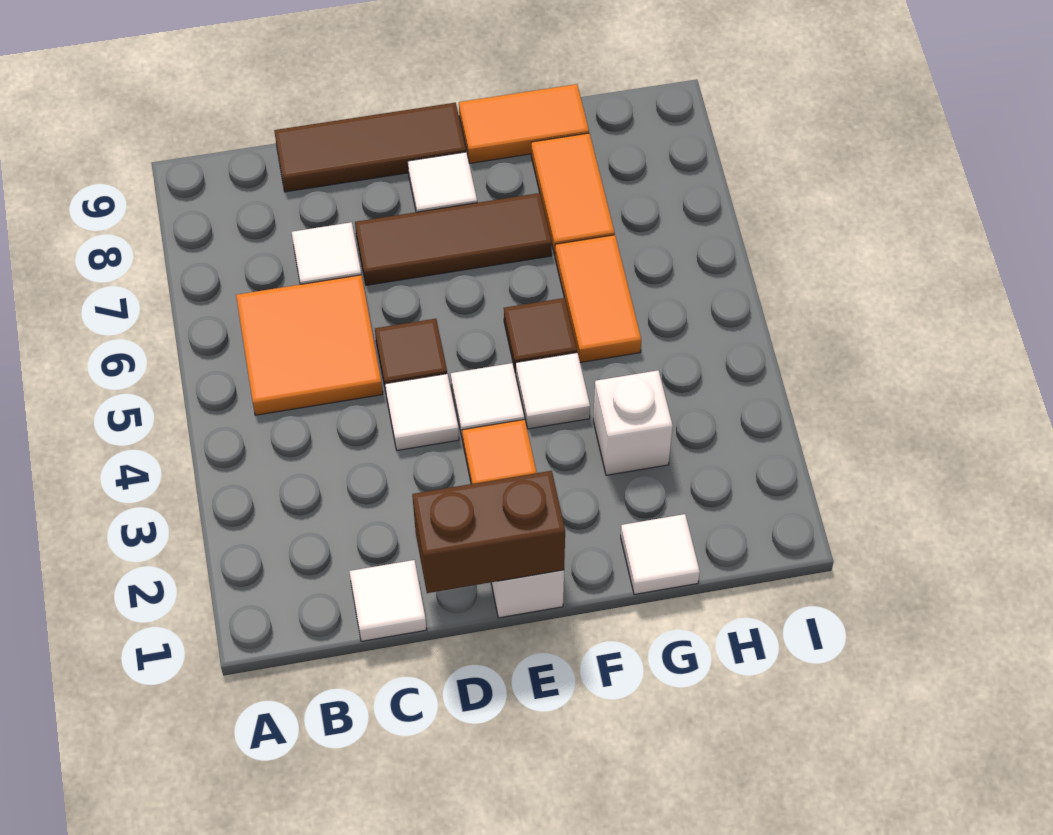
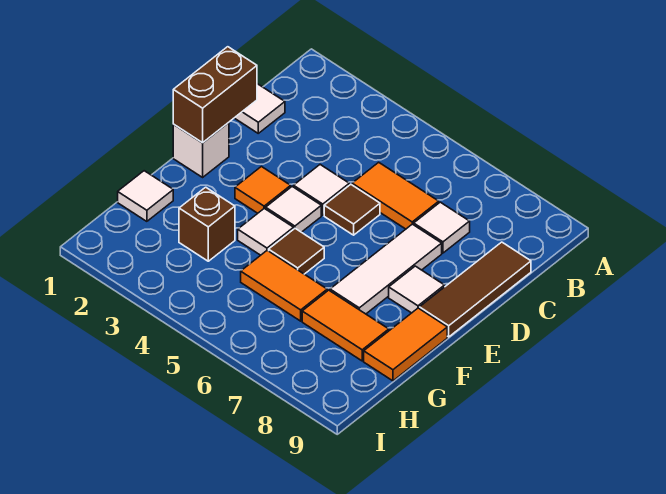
orange 2x2 tile [236,275,383,415] -> orange 1x2 tile [352,162,439,229]
brown 1x3 tile [355,193,552,285] -> white 1x3 tile [330,224,442,314]
white 1x1 brick [593,370,673,475] -> brown 1x1 brick [179,187,235,261]

